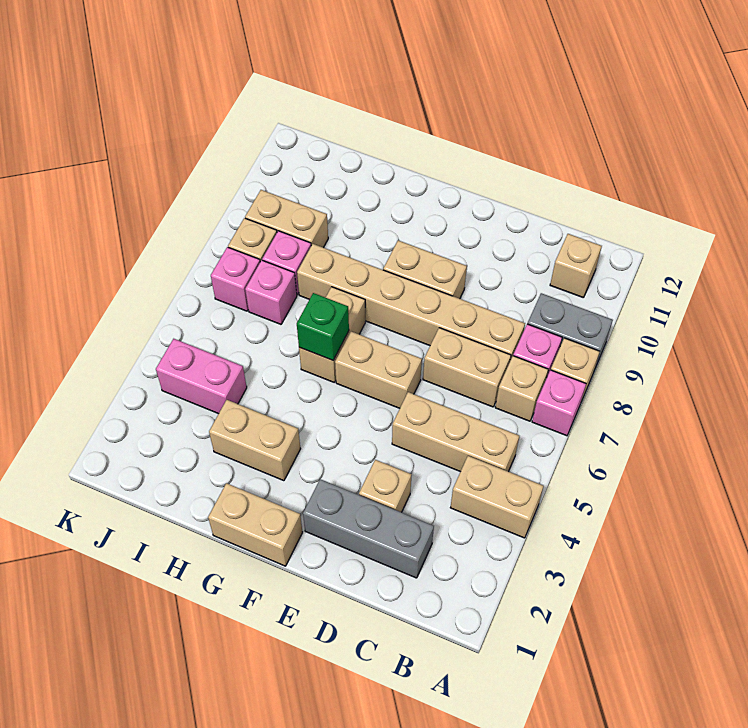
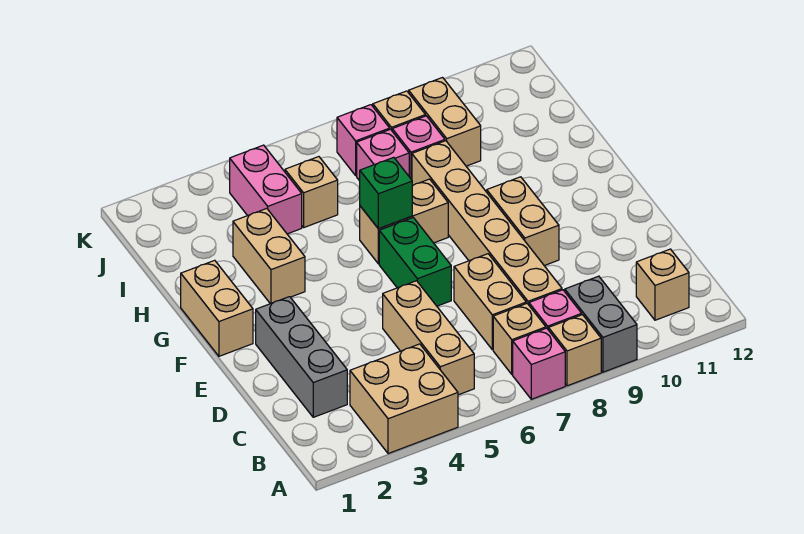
tan 1x2 brick [450,456,544,538] -> tan 2x2 brick [350,344,458,454]
tan 1x1 brick [359,460,411,512] -> tan 1x1 brick moved to [285,157,338,227]
tan 1x2 brick [335,331,422,408] -> green 1x2 brick [379,218,451,306]

